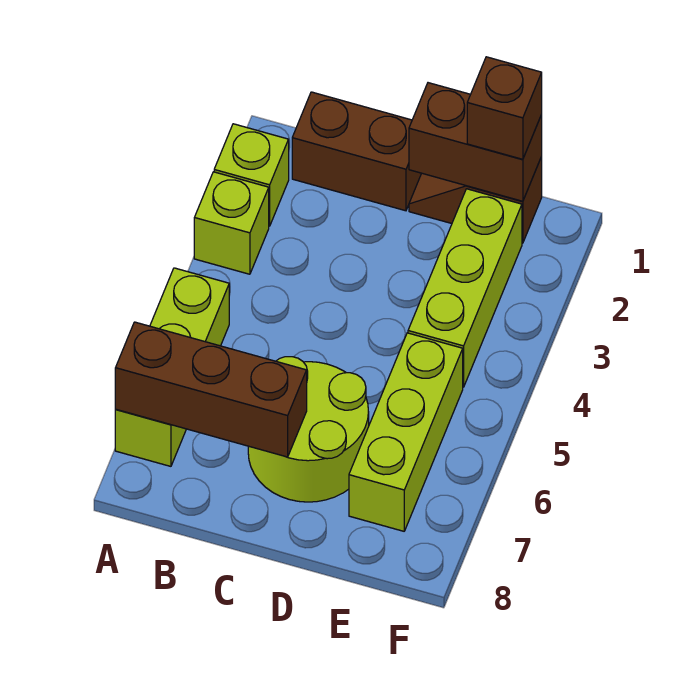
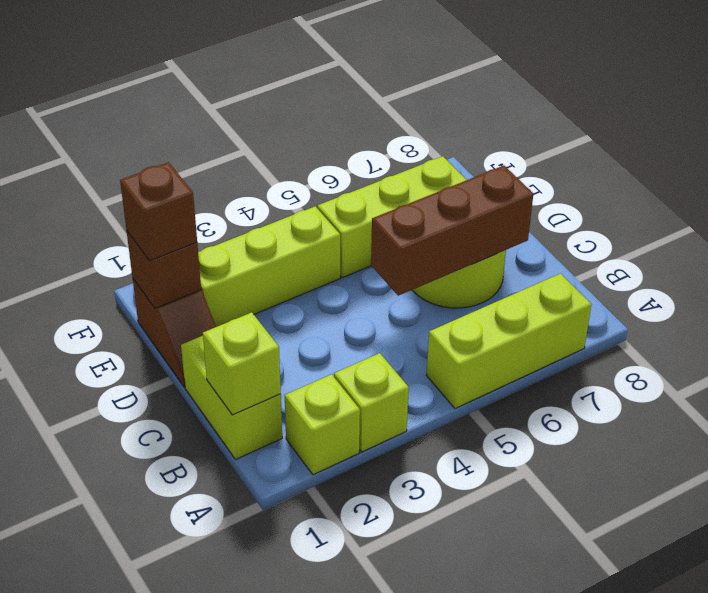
brown 1x3 brick [115,322,307,457] -> brown 1x3 brick turned to [371,166,533,296]
brown 1x2 brick [292,92,421,211] -> lime 1x2 brick [181,336,282,459]
none -> lime 1x1 brick [203,312,281,415]
brown 1x2 brick [409,83,542,201] -> brown 1x1 brick [127,231,201,308]

